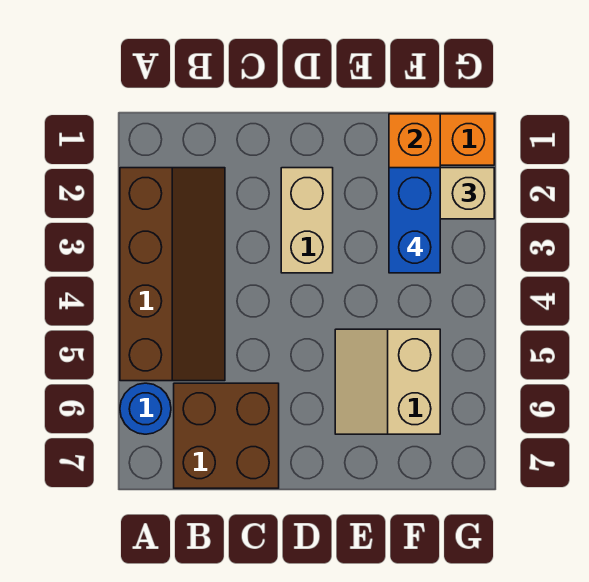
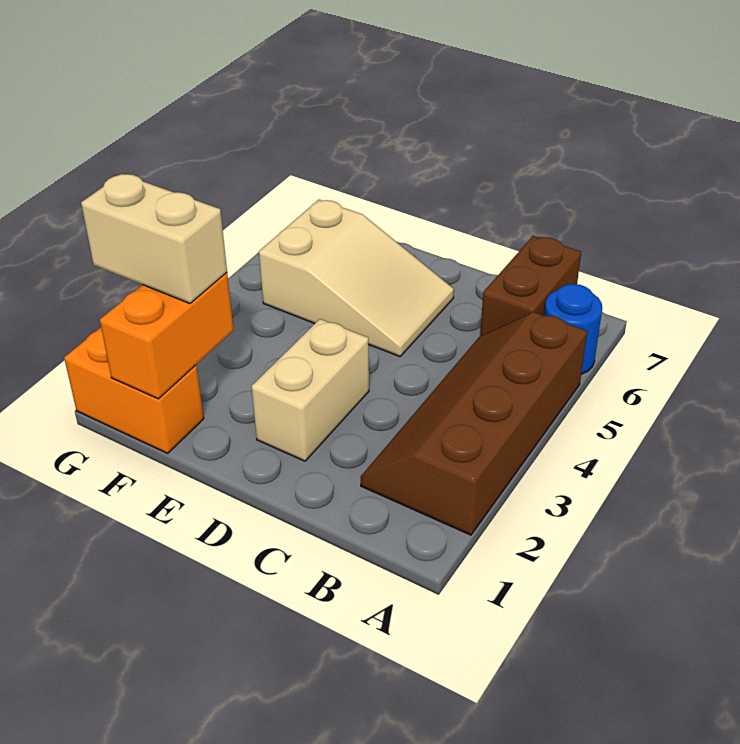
brown 2x2 brick [174,383,279,488] -> brown 1x2 brick [480,236,581,336]
tan 2x2 slope [335,329,440,434] -> tan 2x3 slope [259,200,454,357]
blue 1x2 brick [389,168,440,273] -> none

